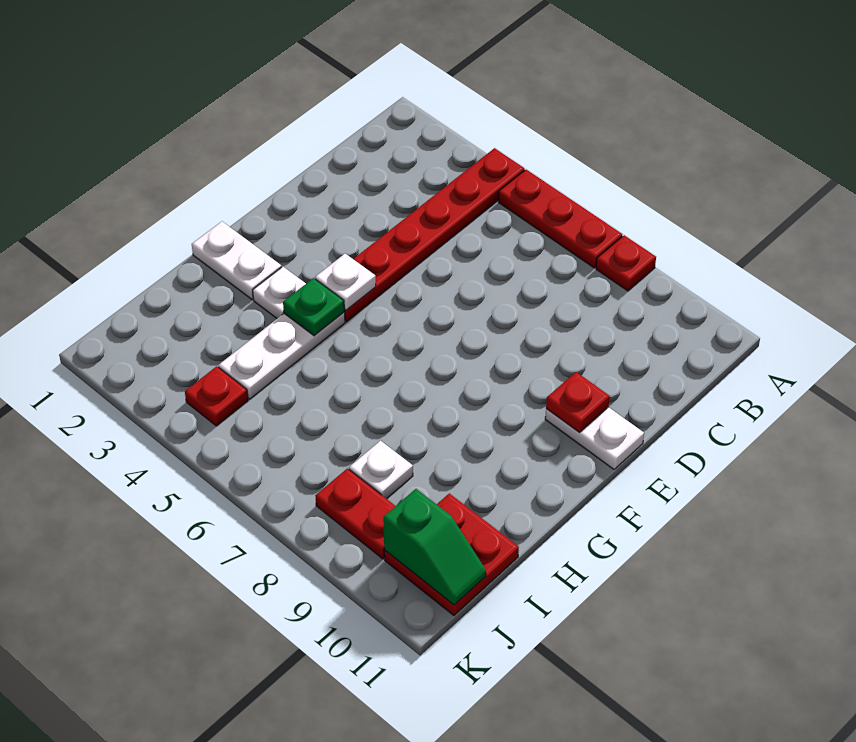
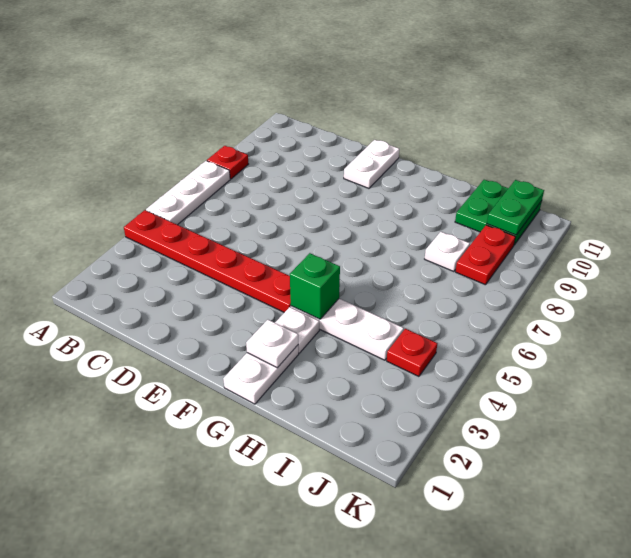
red 1x3 plate [498,170,622,268] -> white 1x3 plate [146,161,230,225]
red 1x1 plate [546,372,610,432] -> none
white 1x1 plate [315,254,376,310] -> white 1x1 plate moved to [246,320,298,368]
green 1x1 plate [283,278,344,336] -> green 1x1 brick [290,253,340,319]
red 2x2 plate [384,493,519,615] -> green 2x2 plate [455,180,542,245]
green 1x2 slope [383,489,486,605] -> green 1x2 plate [487,180,544,235]

